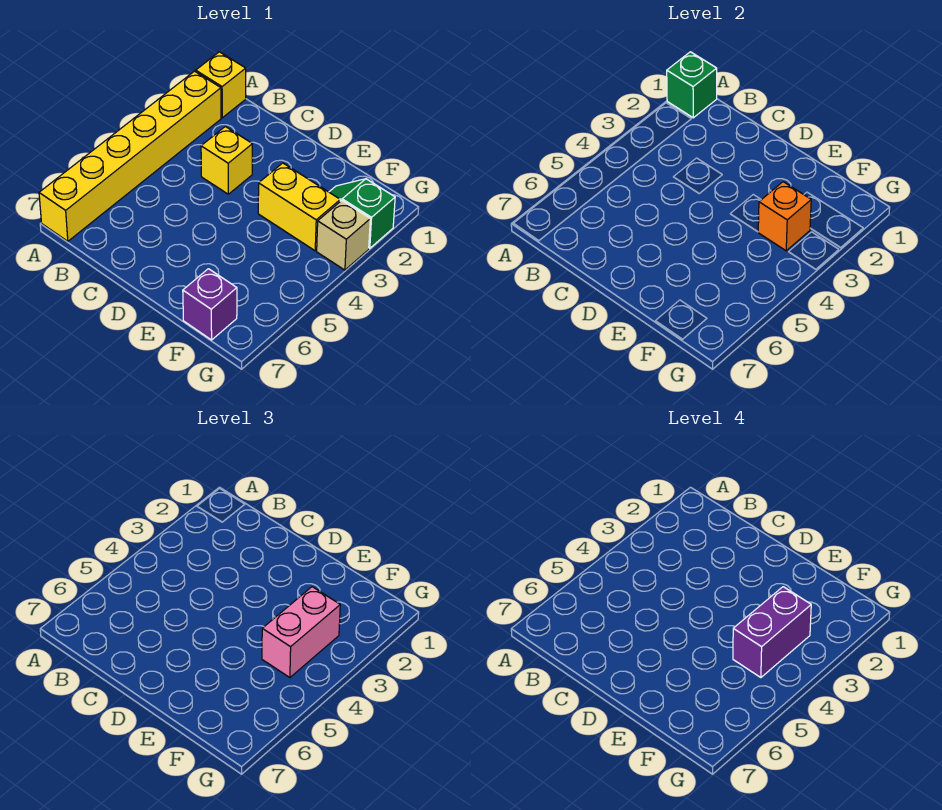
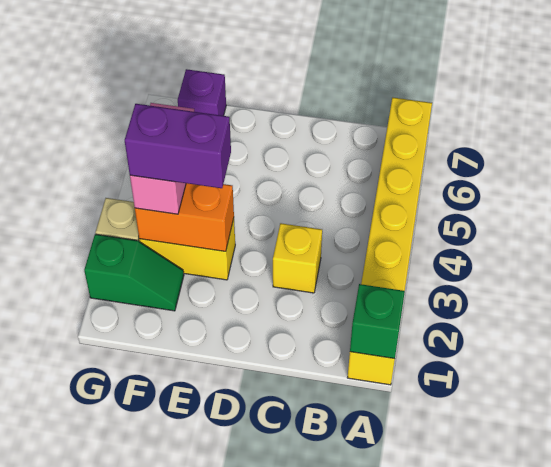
orange 1x1 brick [758,182,811,251] -> orange 1x2 brick [135,183,234,251]
purple 1x2 brick [733,587,811,678] -> purple 1x2 brick turned to [125,104,231,188]

